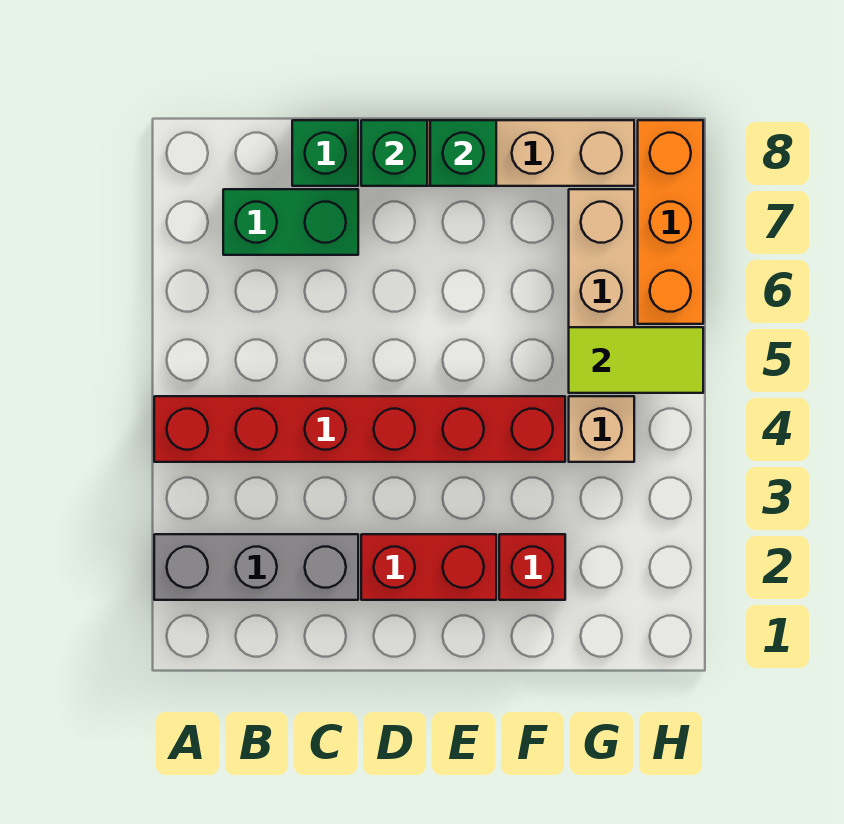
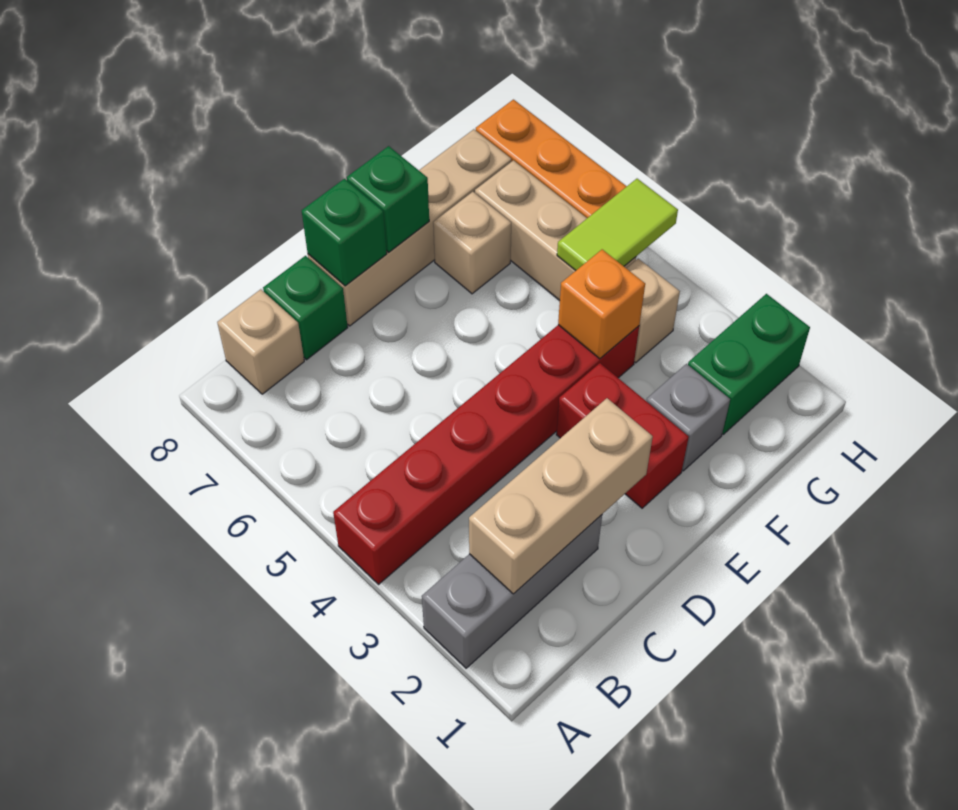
none -> tan 1x3 brick [469,398,653,594]
green 1x2 brick [223,189,358,255] -> green 1x2 brick moved to [688,294,810,434]
none -> tan 1x1 brick [217,289,304,394]
red 1x2 brick [361,534,496,600] -> red 1x2 brick turned to [556,363,689,508]
red 1x1 brick [499,534,565,600] -> grey 1x1 brick [647,364,730,471]
none -> orange 1x1 brick [558,250,645,359]
none -> tan 1x1 brick [433,192,511,294]

